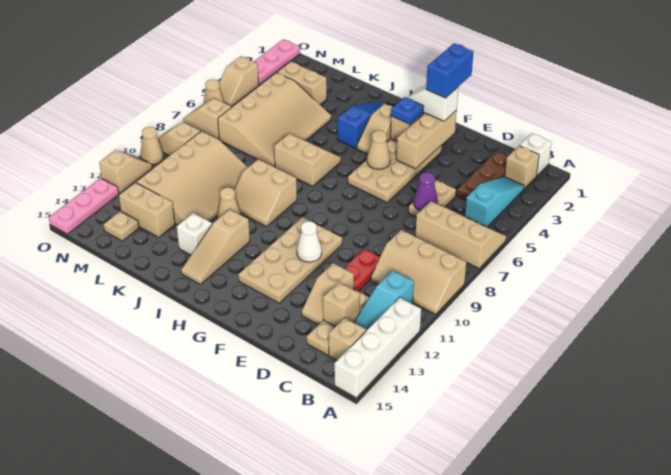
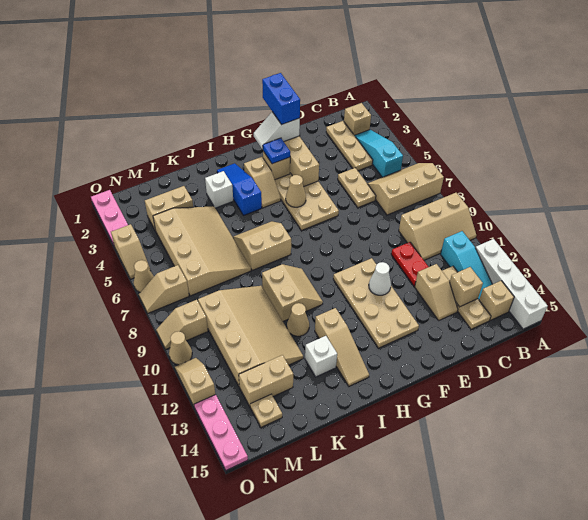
white 1x1 brick [520,133,552,176] -> white 1x1 brick moved to [205,171,233,208]
brown 1x3 plate [457,151,508,200] -> tan 1x3 plate [326,121,373,171]
purple 1x1 cone [414,172,438,211] -> none
tan 2x2 slope [234,159,297,227] -> tan 2x2 slope turned to [262,264,323,321]

